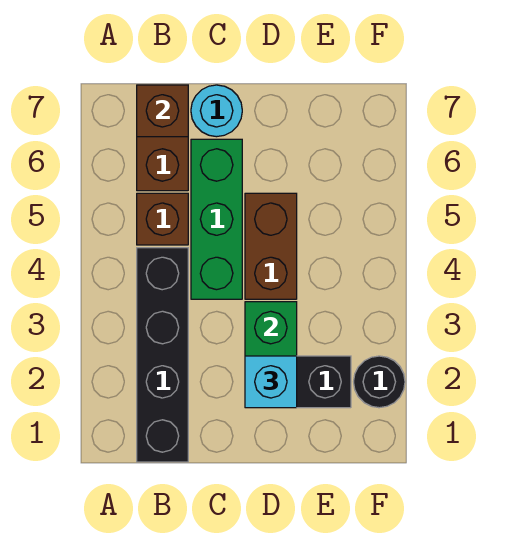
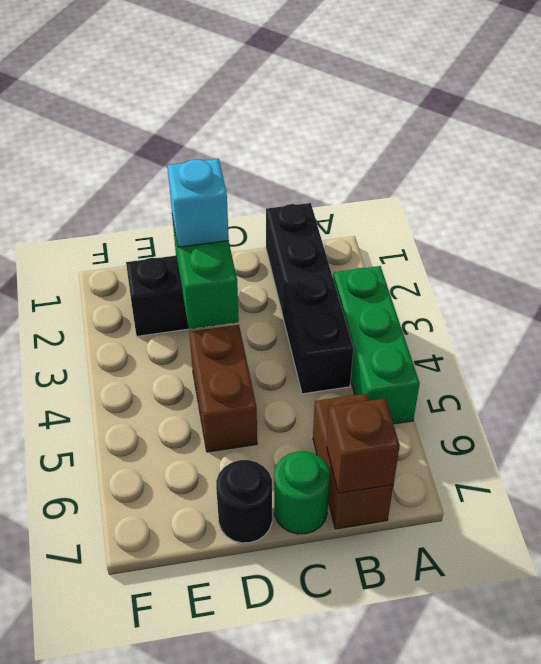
brown 1x1 brick [137,193,188,245] -> none
green 1x3 brick [191,139,242,299] -> green 1x3 brick moved to [333,266,420,424]
cyan 1x1 round brick [191,85,242,137] -> green 1x1 round brick [274,451,330,534]
black 1x1 round brick [354,356,405,408] -> black 1x1 round brick moved to [216,460,272,543]

